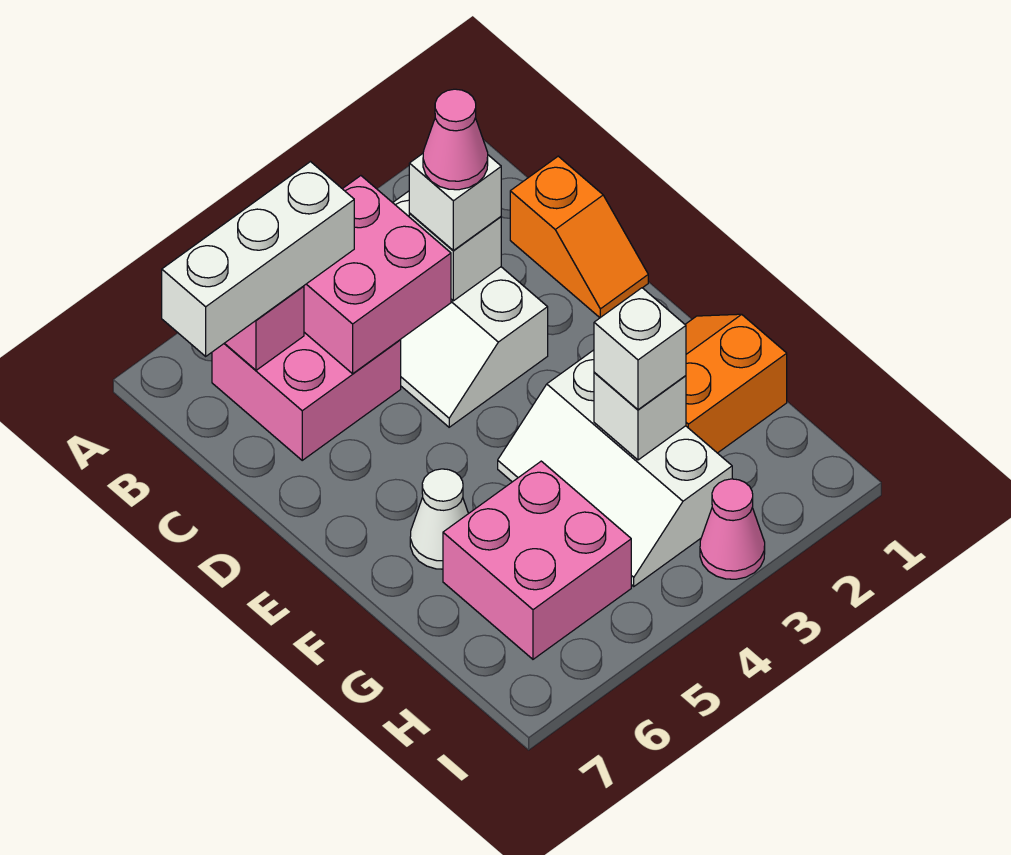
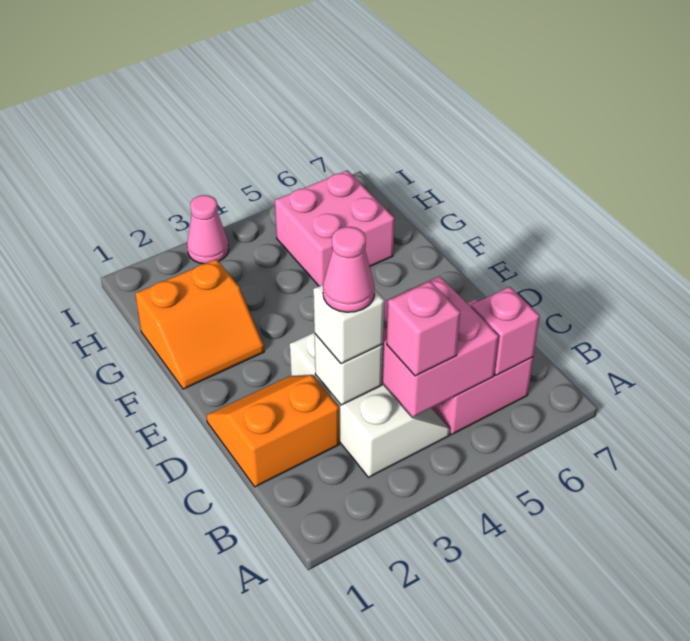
none -> pink 1x1 brick [387,281,460,376]
white 1x3 brick [162,162,354,356] -> none
orange 1x2 slope [510,156,648,318] -> orange 2x2 slope [206,375,339,487]
white 2x3 slope [498,350,732,586] -> none
white 1x1 cone [410,469,468,569] -> none
white 1x1 brick [594,372,686,460] -> none
white 1x1 brick [594,288,686,410] -> none

